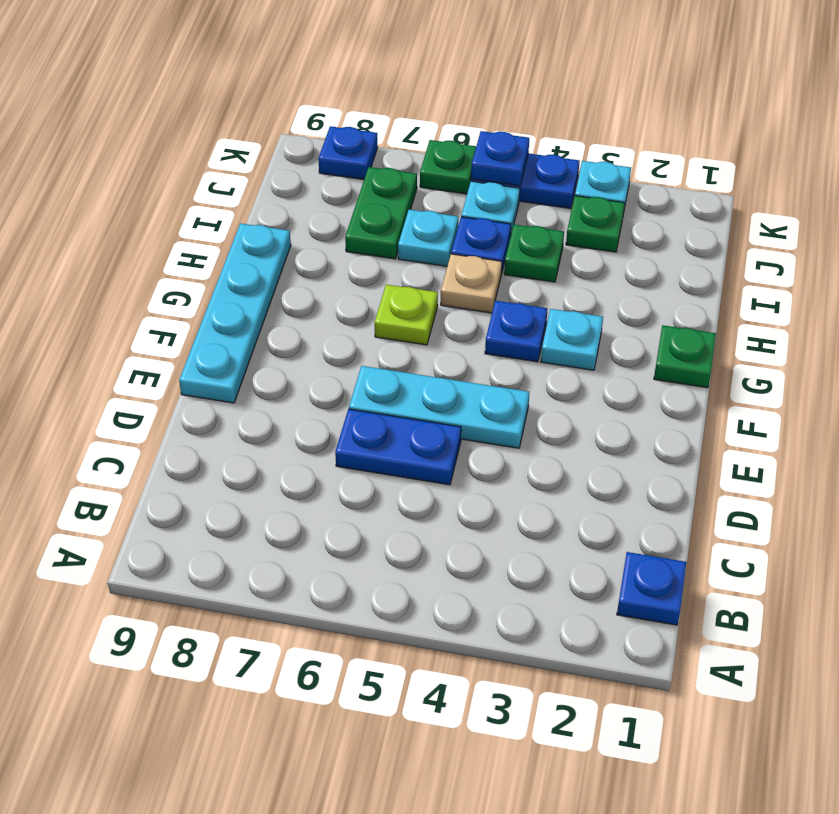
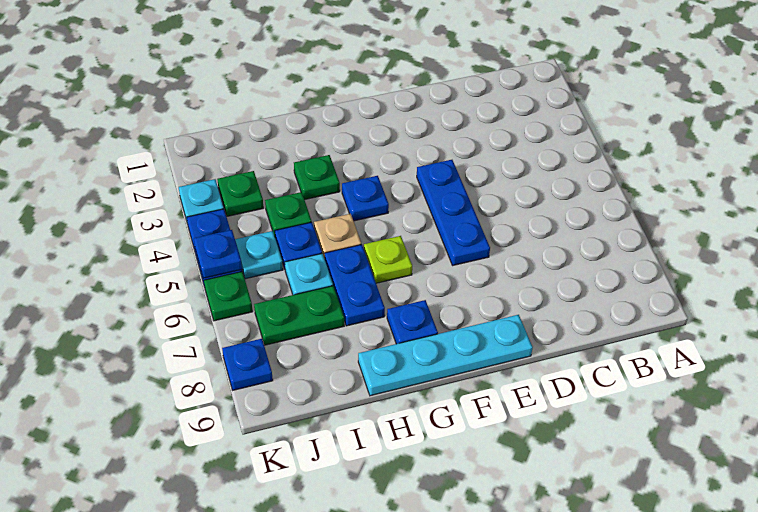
blue 1x1 plate [617,552,686,625] -> blue 1x1 plate moved to [387,300,438,344]
blue 1x2 plate [335,409,461,485] -> blue 1x2 plate moved to [325,245,385,326]
cyan 1x3 plate [349,366,530,448] -> blue 1x3 plate [417,160,490,265]
green 1x1 plate [654,325,716,388] -> green 1x1 plate moved to [294,155,340,200]
cyan 1x1 plate [541,309,603,370] -> none

